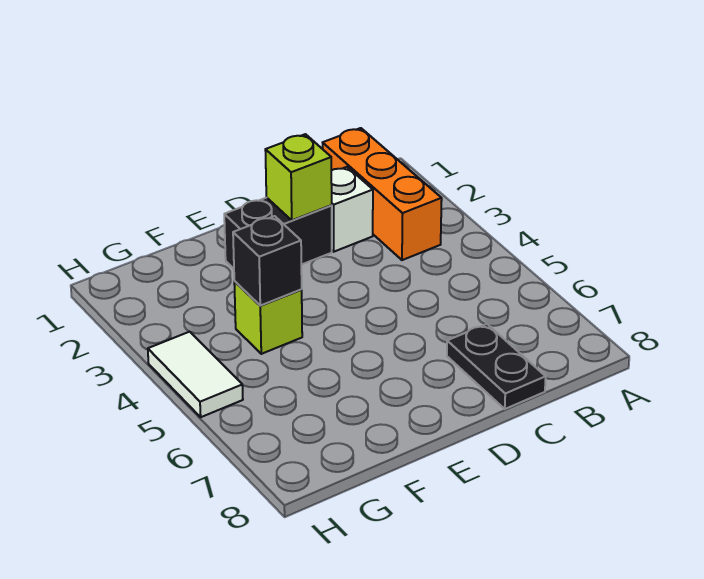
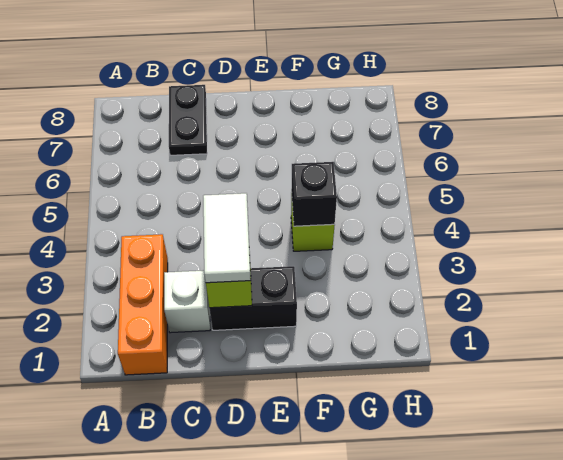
white 1x2 tile [148,332,243,417] -> white 1x2 tile moved to [203,193,251,283]

